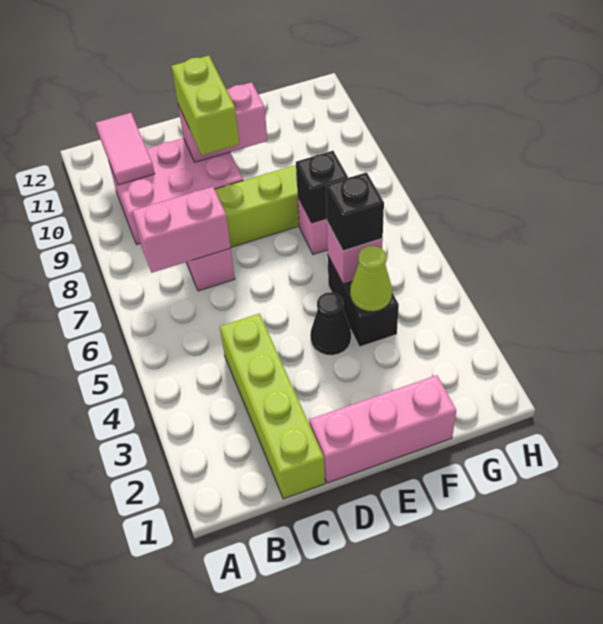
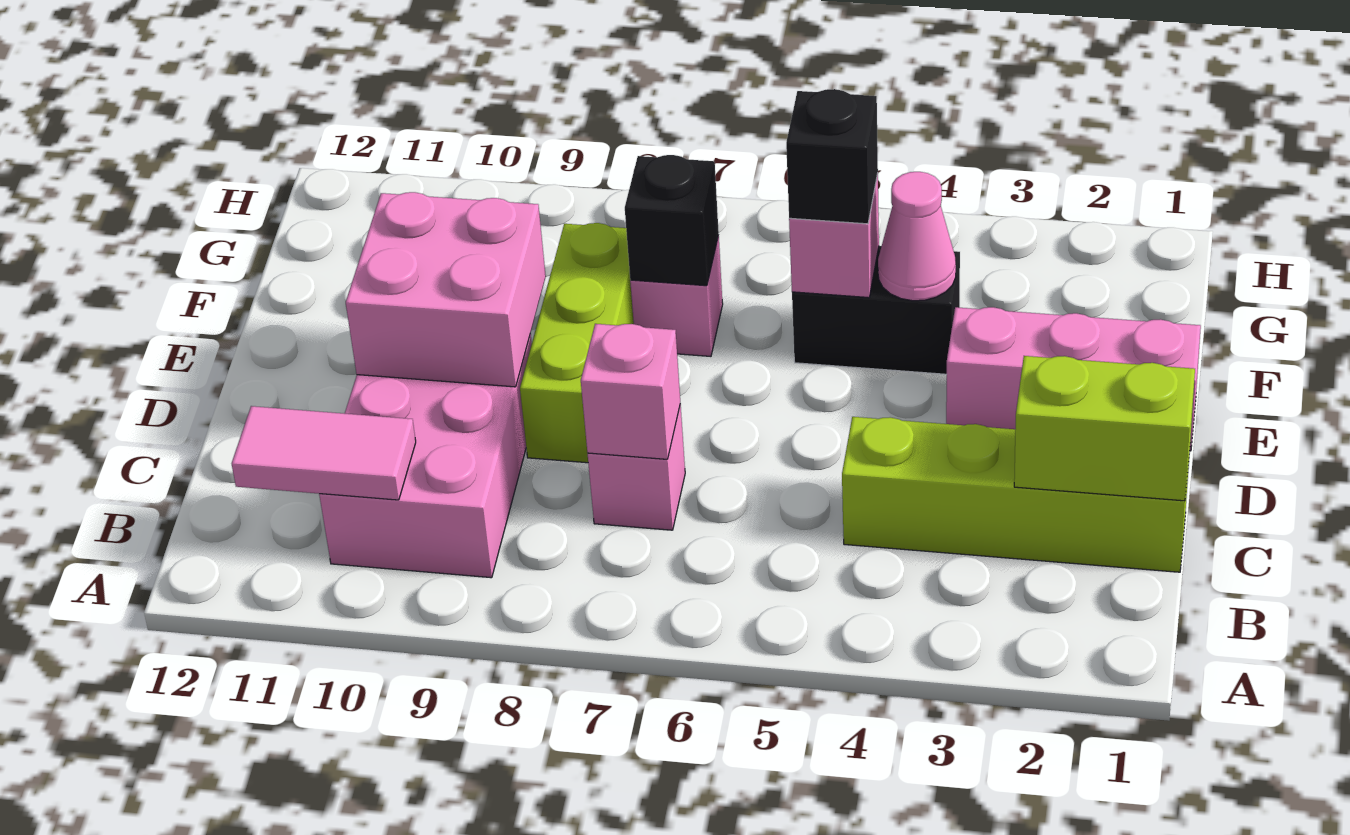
pink 1x2 brick [133,187,231,273] -> pink 1x1 brick [581,324,680,459]
pink 1x3 brick [309,375,456,483] -> pink 1x3 brick turned to [946,307,1201,451]
lime 1x2 brick [172,56,239,155] -> lime 1x2 brick moved to [1014,356,1195,501]
pink 1x2 brick [178,82,267,162] -> pink 2x2 brick [346,192,546,387]
black 1x1 cone [310,292,351,355] -> none
lime 1x1 cone [350,245,392,312] -> pink 1x1 cone [878,172,956,301]

